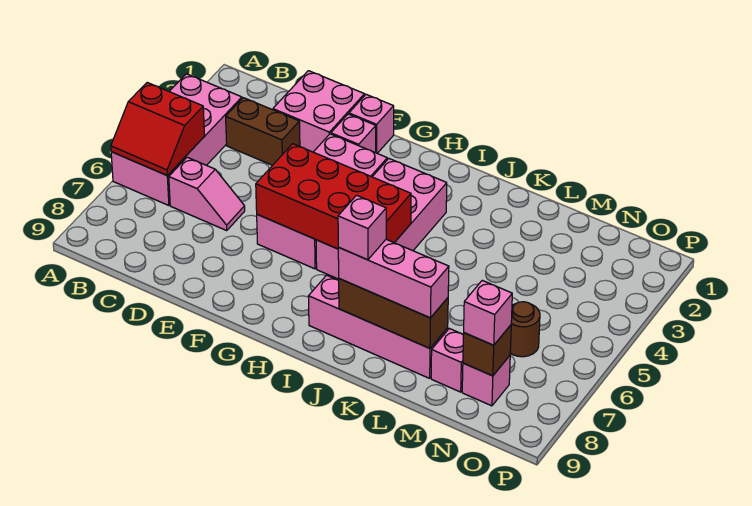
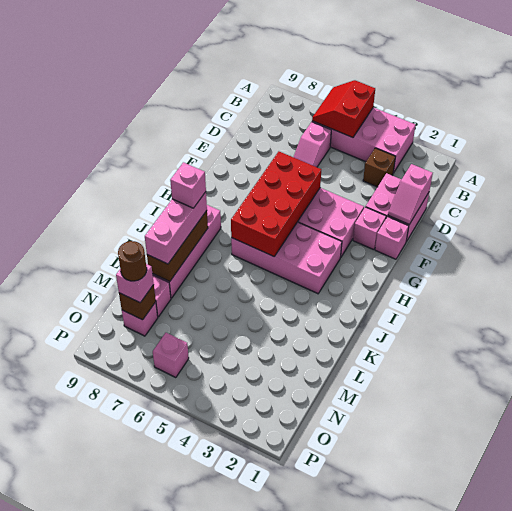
brown 1x2 brick [226,98,300,165] -> brown 1x1 brick [363,148,395,187]
none -> pink 1x2 slope [388,164,433,224]
brown 1x1 round brick [510,302,540,357] -> brown 1x1 round brick moved to [118,241,147,281]
none -> pink 1x1 brick [153,333,189,378]

